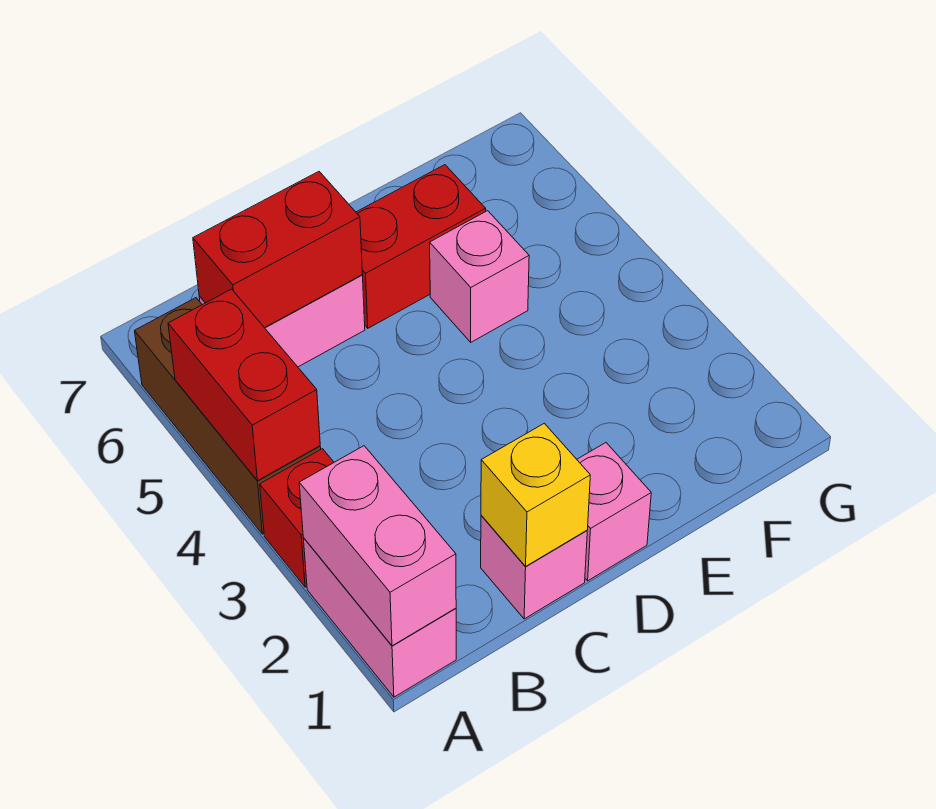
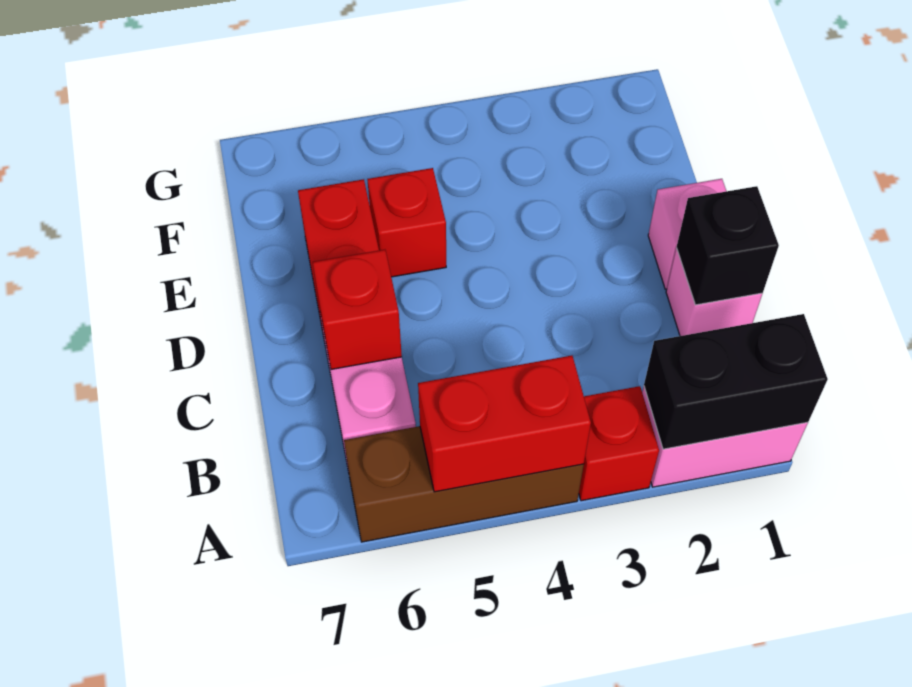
pink 1x2 brick [299,446,456,646] -> black 1x2 brick [644,314,828,449]
red 1x2 brick [193,172,362,328] -> red 1x1 brick [313,250,402,369]
yellow 1x1 brick [481,423,590,567] -> black 1x1 brick [677,186,779,305]
pink 1x1 brick [430,211,529,342] -> red 1x1 brick [367,168,446,277]

